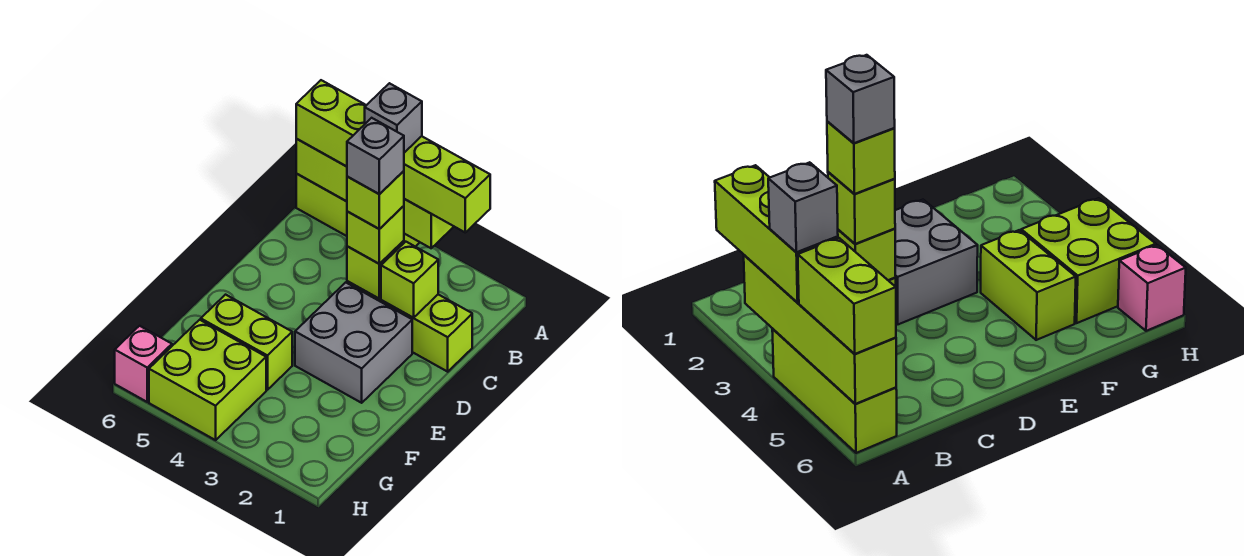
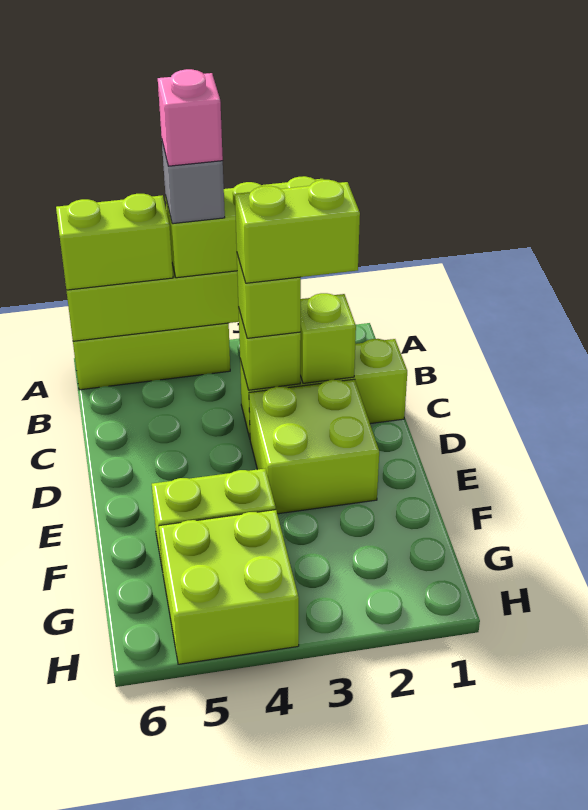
lime 1x1 brick [347,171,404,229] -> lime 1x2 brick [235,180,360,283]
grey 1x1 brick [347,118,404,194] -> none
grey 2x2 brick [295,282,412,403] -> lime 2x2 brick [249,379,379,514]
pink 1x1 brick [115,326,172,402] -> pink 1x1 brick moved to [158,69,223,166]

